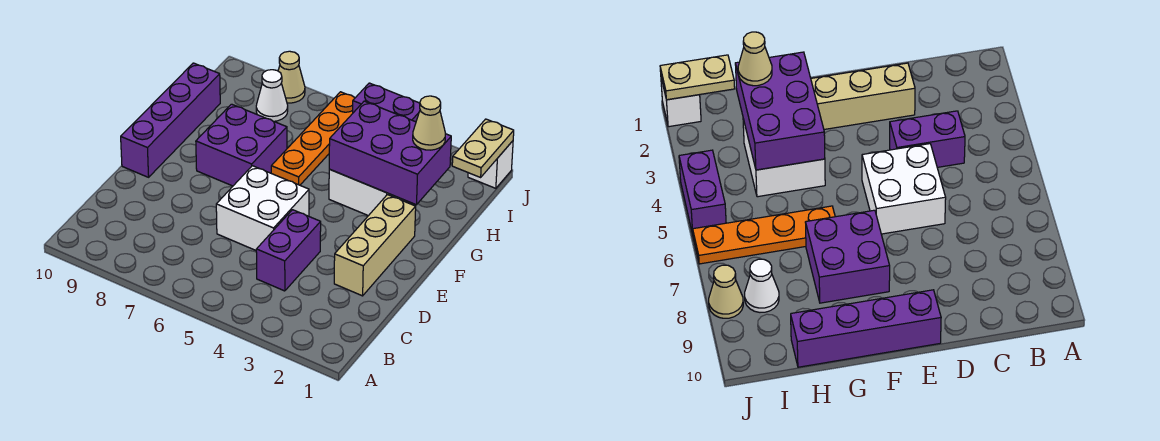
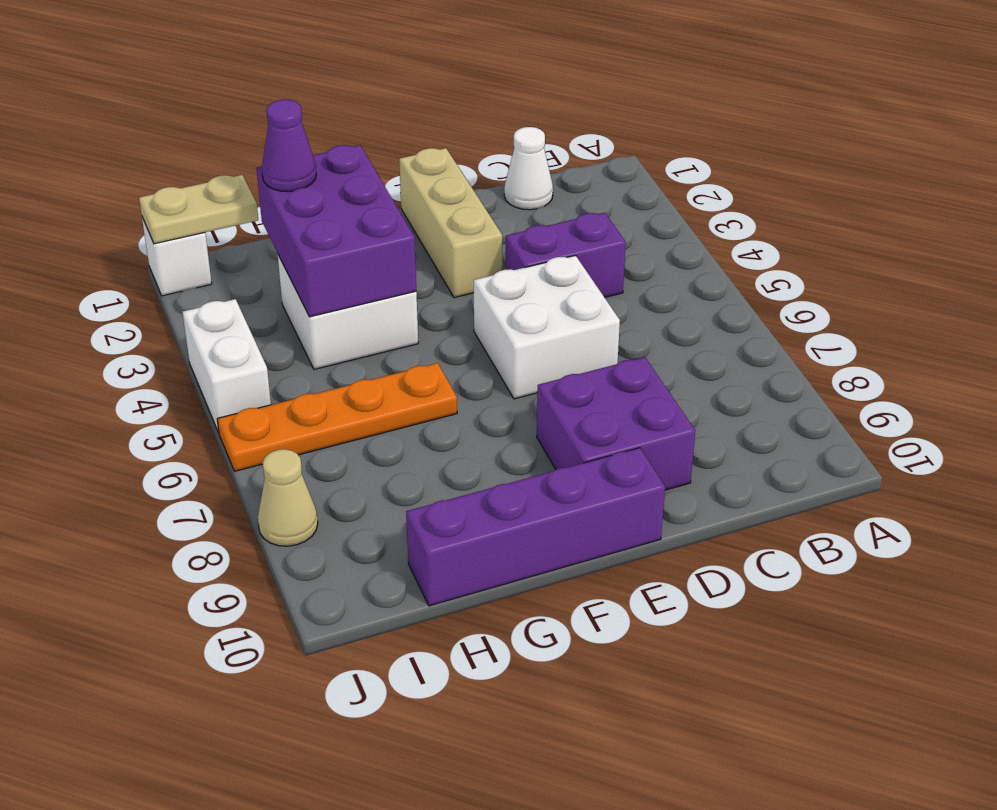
tan 1x3 brick [334,195,416,296] -> tan 1x3 brick turned to [399,148,502,298]
purple 2x2 brick [196,104,287,186] -> purple 2x2 brick moved to [537,357,695,490]
tan 1x1 cone [413,96,445,150] -> purple 1x1 cone [262,100,316,192]
white 1x1 cone [256,70,288,121] -> white 1x1 cone moved to [504,127,553,210]
purple 1x2 brick [353,83,420,122] -> white 1x2 brick [183,299,271,433]

